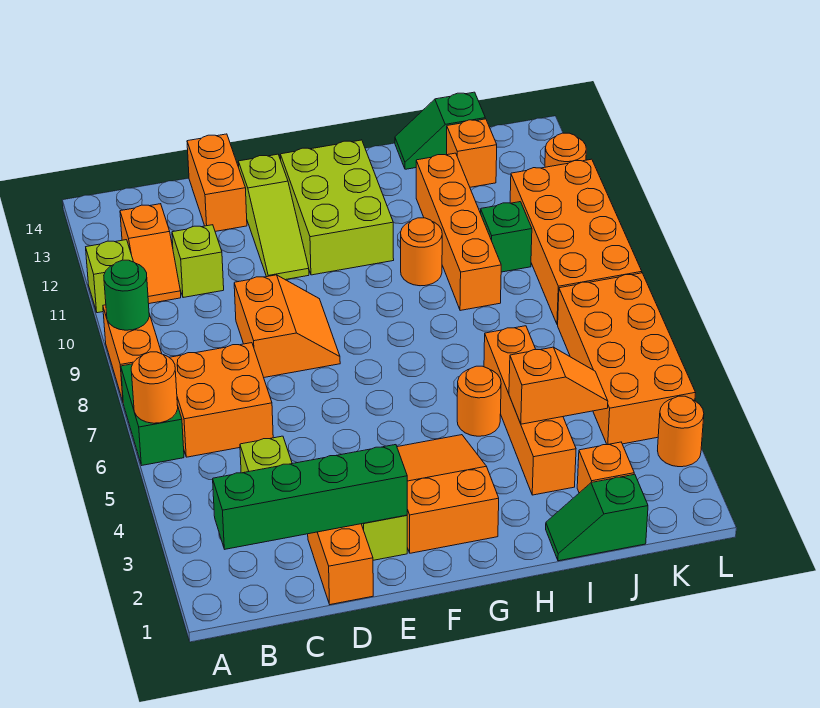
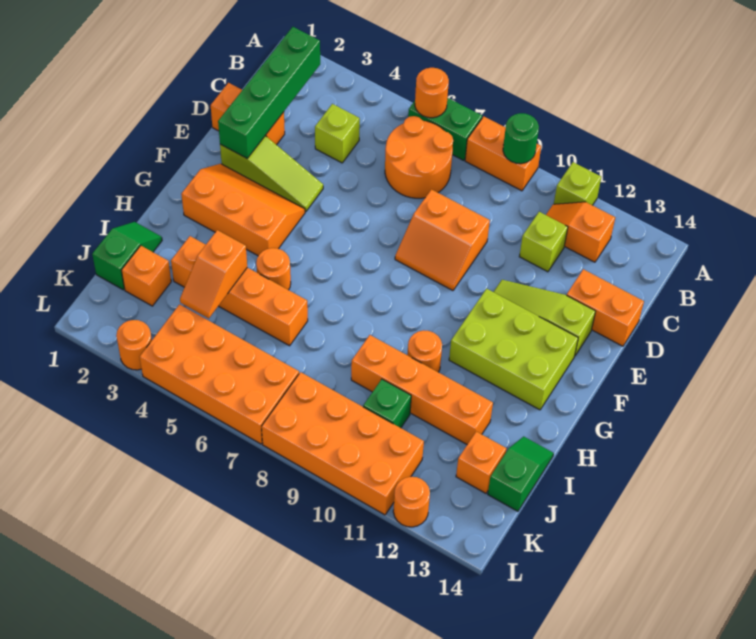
orange 2x2 brick [169,343,273,457] -> orange 2x2 round brick [385,116,453,198]
orange 2x3 slope [397,435,499,553] -> orange 2x3 slope turned to [181,164,305,256]

